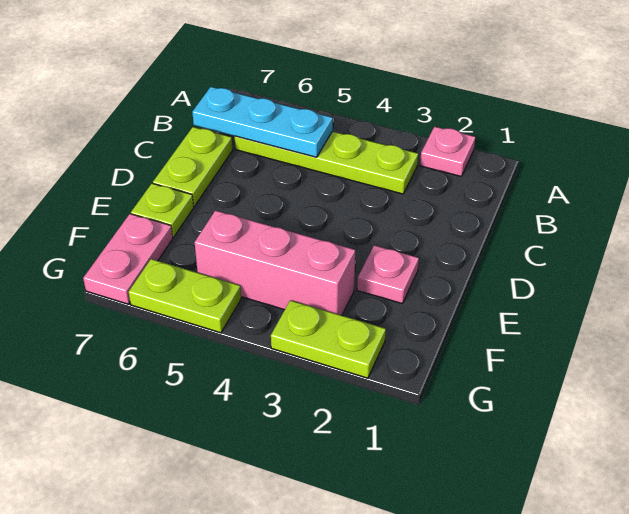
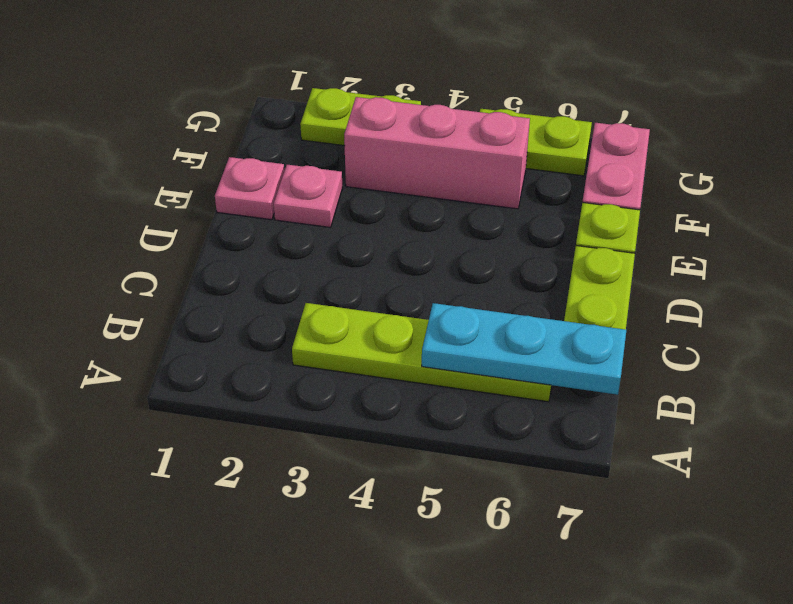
pink 1x1 plate [420,127,475,176] -> pink 1x1 plate moved to [215,157,284,220]

